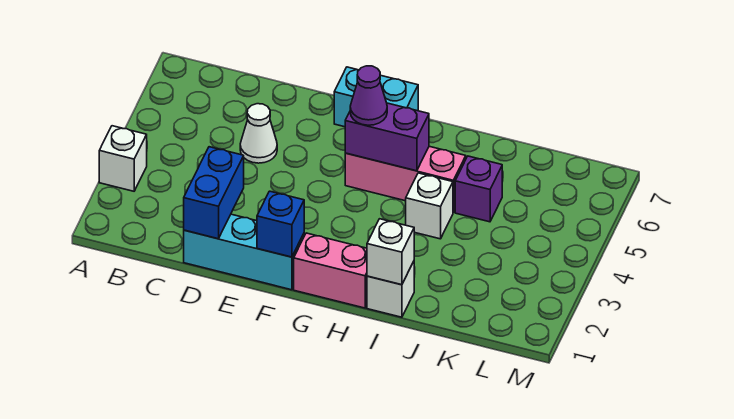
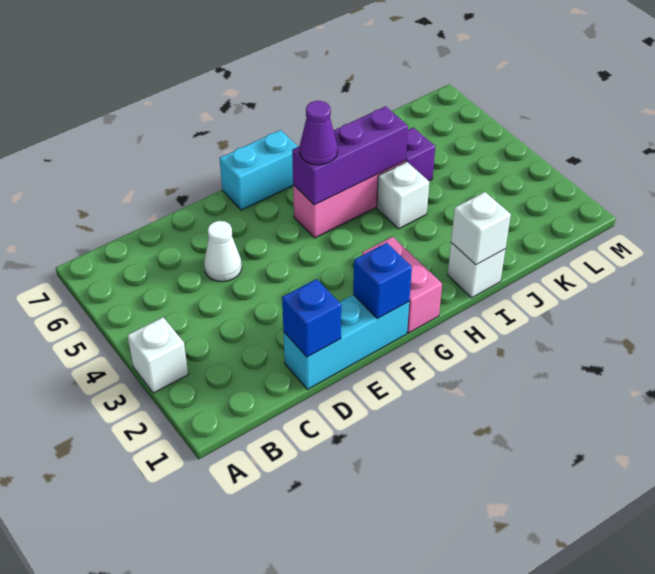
blue 1x2 brick [184,147,244,239] -> blue 1x1 brick [282,279,341,357]
pink 1x2 brick [294,233,367,308] -> pink 1x2 brick turned to [362,237,442,333]
purple 1x2 brick [345,103,429,171] -> purple 1x3 brick [292,106,408,205]

